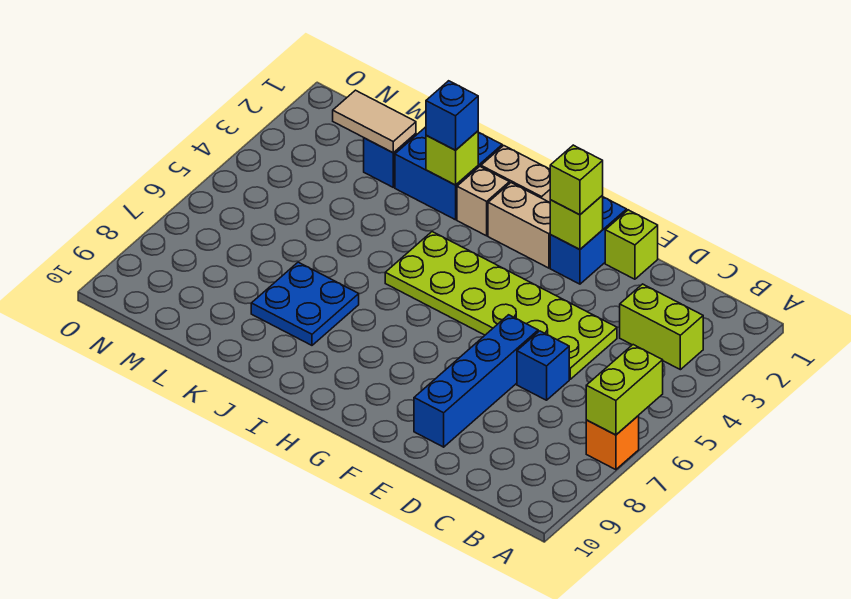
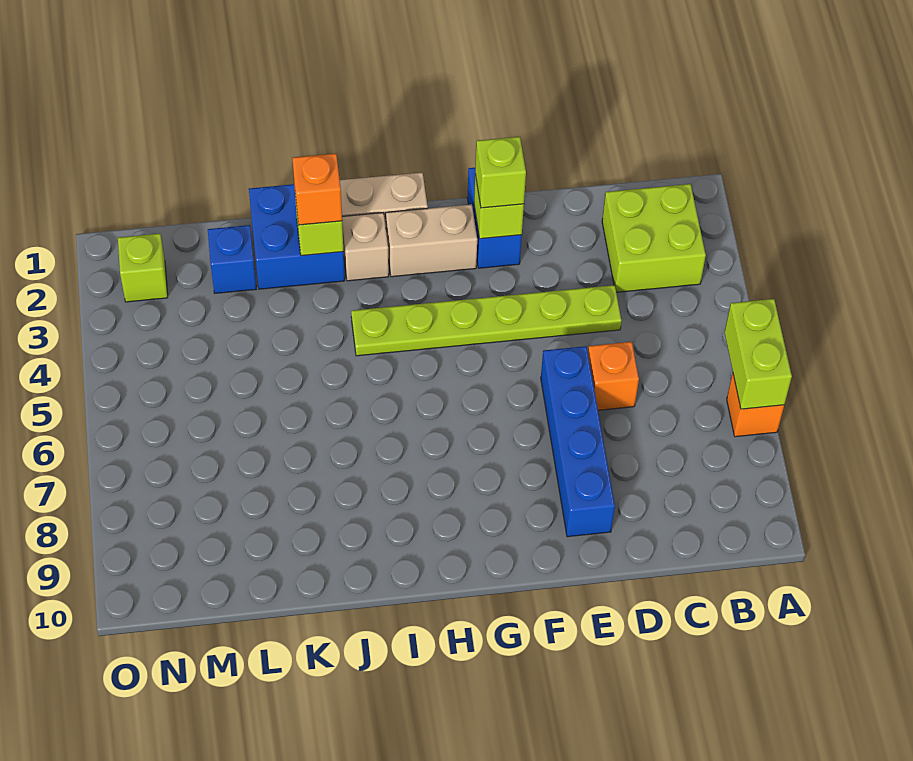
lime 1x2 brick [620,284,703,370] -> lime 2x2 brick [602,184,706,292]
lime 2x6 plate [385,232,617,379] -> lime 1x6 plate [351,285,621,356]
blue 1x1 brick [517,331,569,400] -> orange 1x1 brick [588,342,639,410]
lime 1x1 brick [605,210,658,279] -> lime 1x1 brick moved to [118,234,168,302]
blue 1x1 brick [426,81,478,150] -> orange 1x1 brick [292,154,342,225]
blue 2x2 plate [251,262,359,345] -> none
tan 1x2 tile [333,90,416,153] -> none

